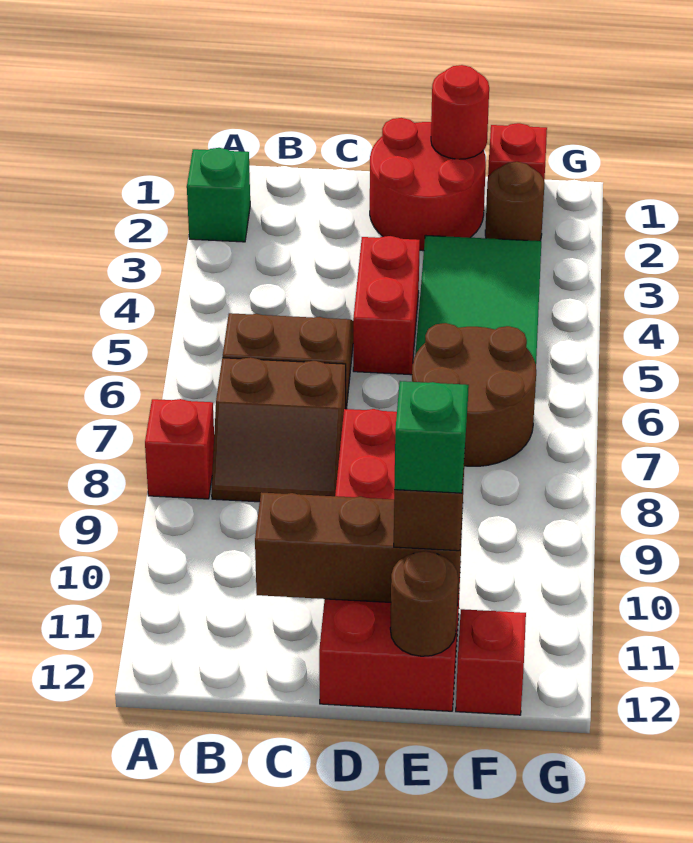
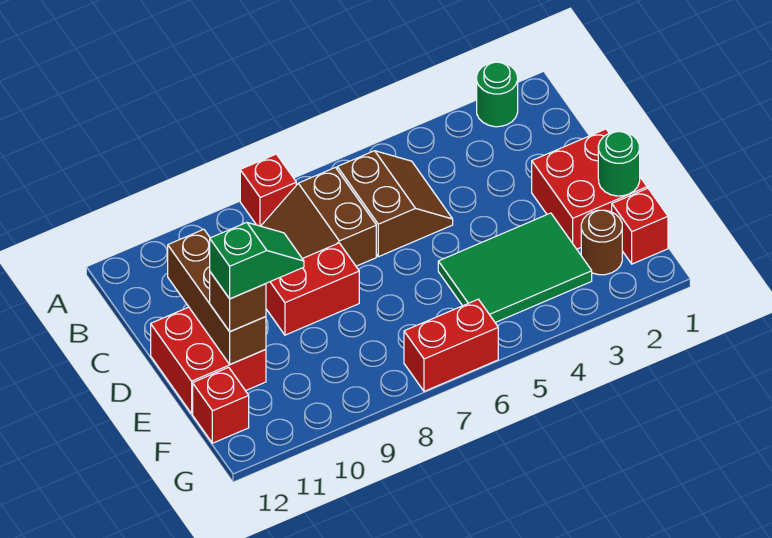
green 1x1 brick [187,148,250,242] -> green 1x1 round brick [477,62,518,127]
red 2x2 round brick [370,118,486,251] -> red 2x2 brick [532,129,647,249]
red 1x2 brick [353,236,420,375] -> red 1x2 brick moved to [404,299,498,391]
red 1x1 round brick [431,65,489,159] -> green 1x1 round brick [598,132,640,196]
brown 2x2 round brick [412,323,536,466] -> none
brown 1x1 round brick [390,551,458,656] -> none

